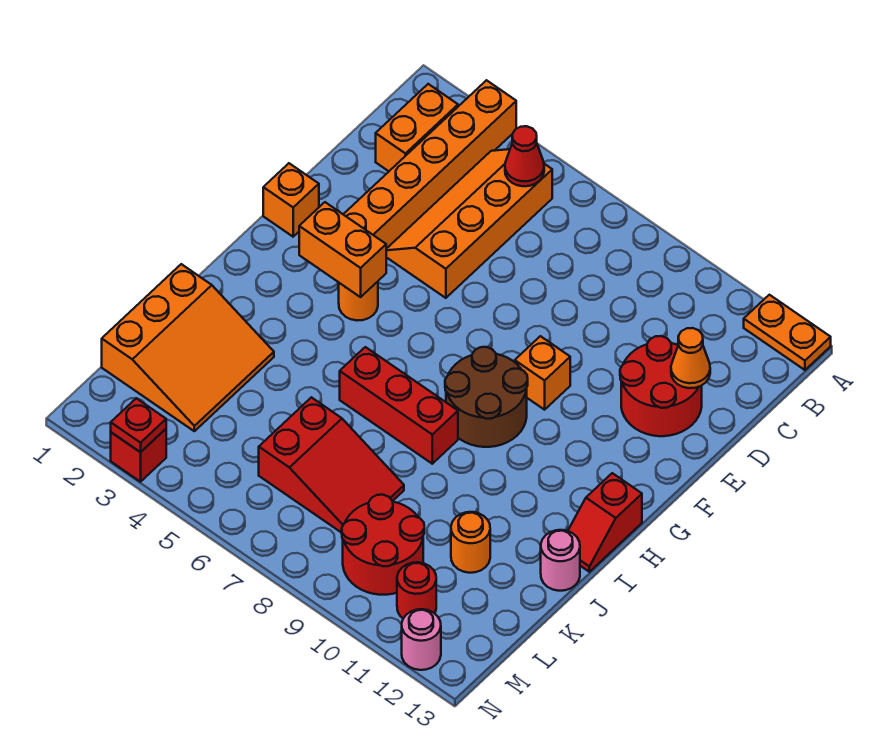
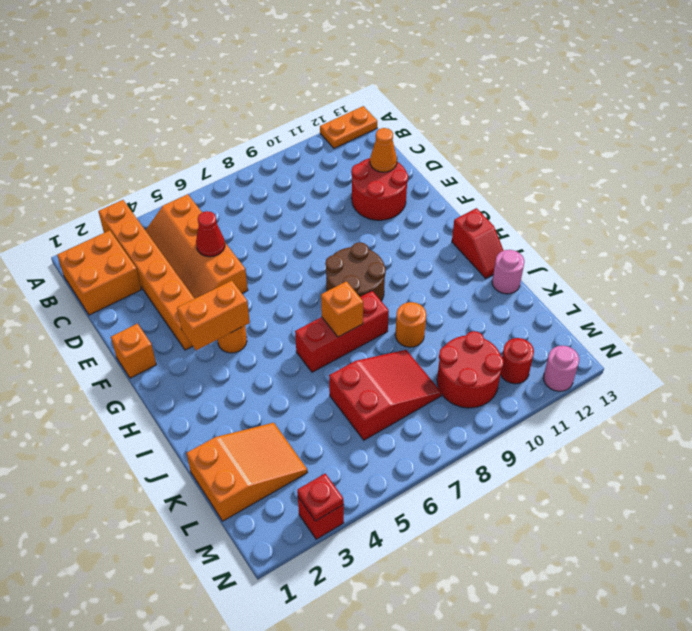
orange 1x2 brick [376,84,458,171] -> orange 2x2 brick [57,230,141,315]
red 1x1 cone [505,126,544,186] -> red 1x1 cone moved to [196,211,225,257]
orange 1x1 brick [515,336,570,410] -> orange 1x1 brick moved to [321,281,363,337]
orange 3x3 slope [102,264,274,431] -> orange 2x3 slope [187,423,307,521]
orange 1x1 round brick [451,512,490,573] -> orange 1x1 round brick moved to [395,302,426,347]

